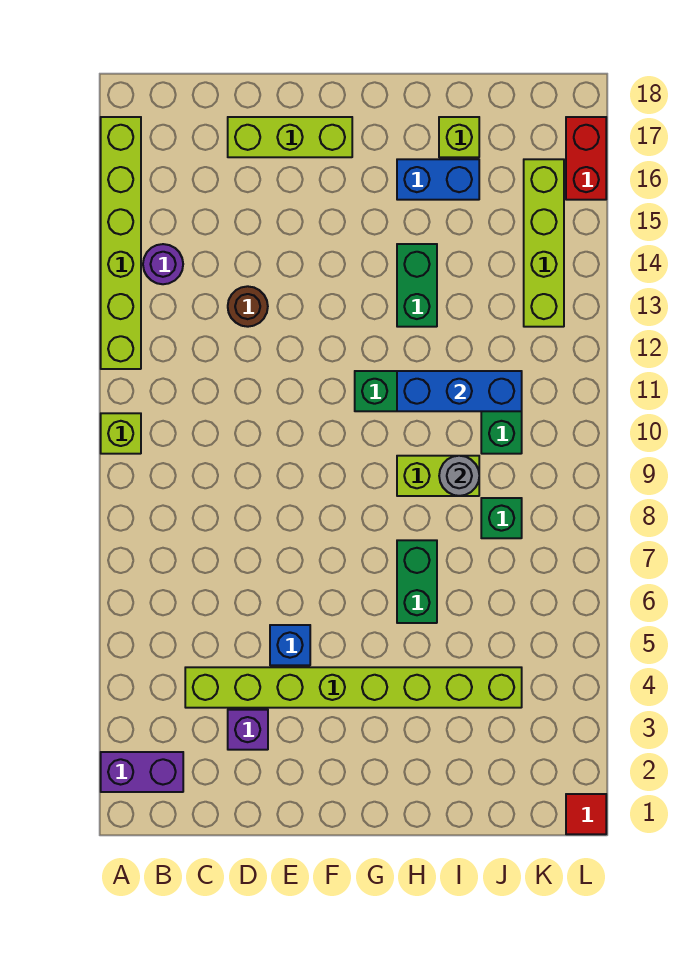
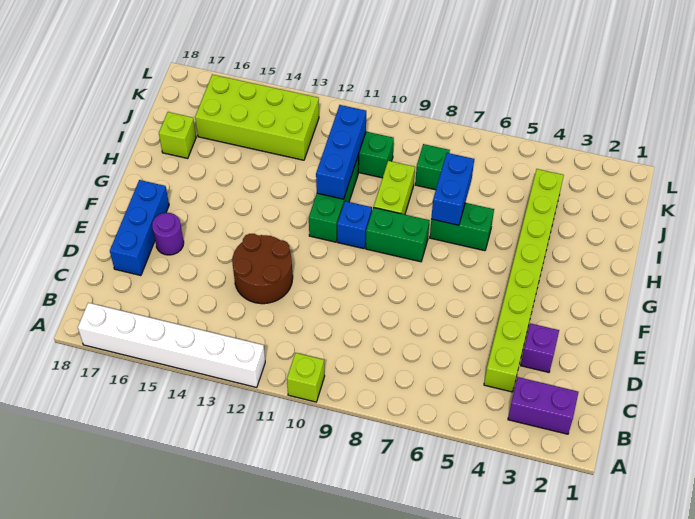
purple 1x2 brick [101,752,183,792] -> purple 1x2 brick turned to [508,377,578,434]
lime 1x6 brick [101,117,141,369] -> white 1x6 brick [78,303,265,388]
purple 1x1 round brick [143,244,183,284] -> purple 1x1 round brick moved to [152,213,184,255]
brown 1x1 round brick [228,286,268,327] -> brown 2x2 round brick [232,234,293,304]
lime 1x3 brick [228,117,352,157] -> blue 1x3 brick [110,180,169,276]
blue 1x1 brick [270,625,310,665] -> blue 1x1 brick moved to [337,201,372,249]
green 1x2 brick [397,244,437,327] -> green 1x2 brick moved to [366,208,430,262]
blue 1x2 brick [397,159,479,200] -> blue 1x2 brick moved to [431,153,474,225]
grey 1x1 round brick [439,456,479,496] -> none
lime 1x4 brick [524,159,564,327] -> lime 2x4 brick [195,74,319,160]
red 1x1 tile [566,794,606,834] -> none
red 1x2 brick [566,117,606,200] -> none

